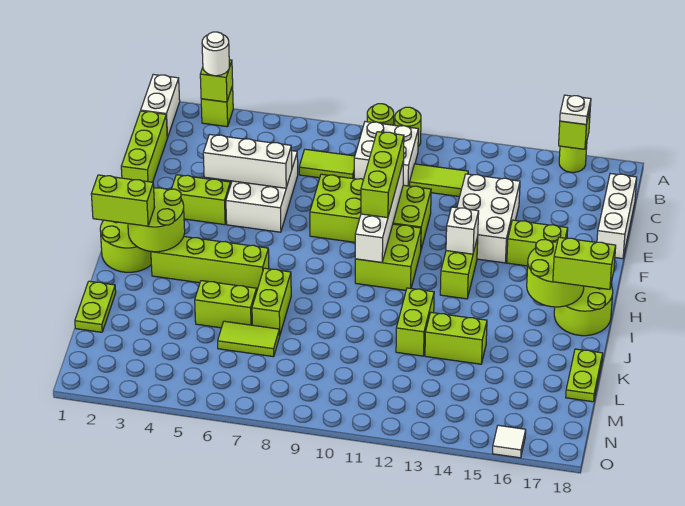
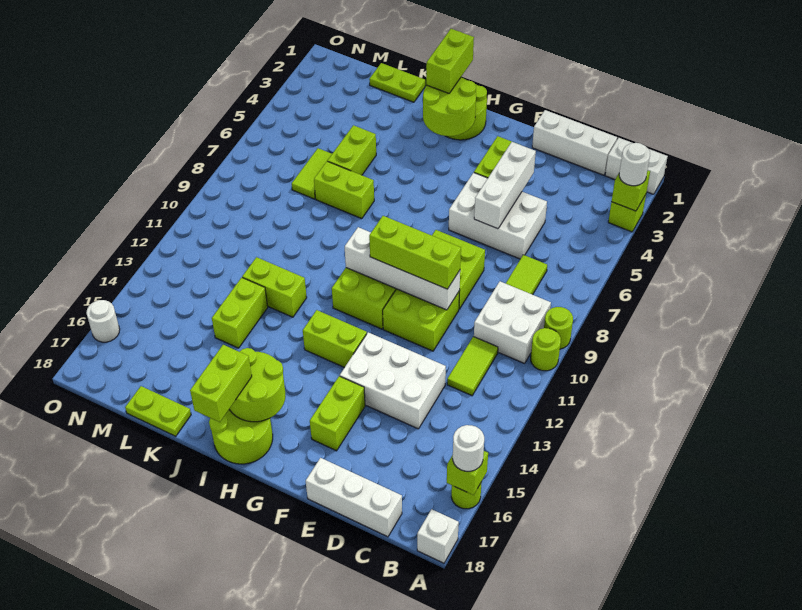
white 1x1 plate [560,95,591,124] -> white 1x1 round brick [453,425,484,471]
lime 1x3 brick [121,111,167,182] -> white 1x3 brick [532,110,617,175]
white 1x1 brick [446,207,479,254] -> white 1x1 brick moved to [417,509,459,563]
lime 1x4 brick [151,237,269,290] -> none
white 1x1 tile [493,425,526,458] -> white 1x1 round brick [86,300,120,342]

